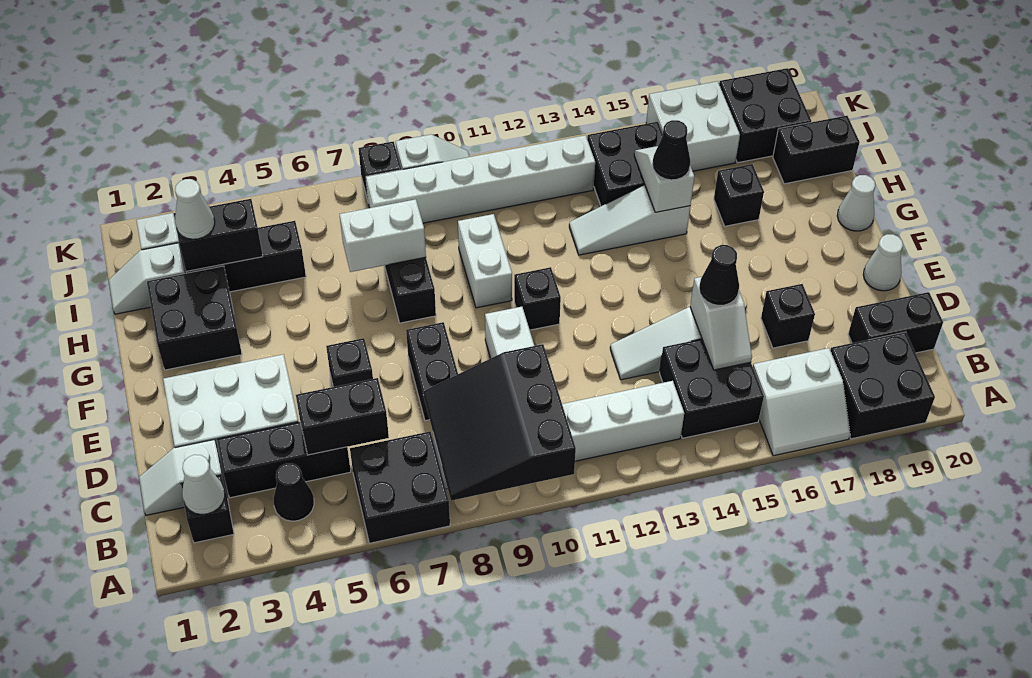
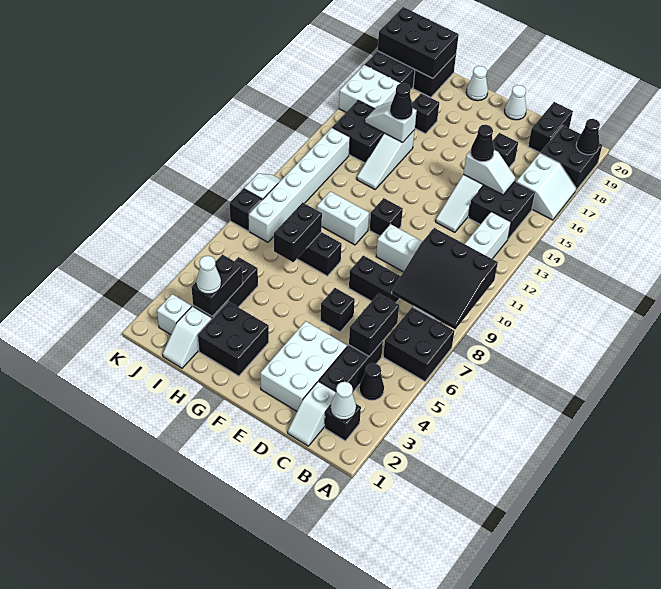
none -> black 1x1 cone [576,119,600,155]
white 1x2 brick [340,199,426,272] -> black 1x2 brick [274,203,322,262]
none -> black 2x3 brick [378,7,459,78]

